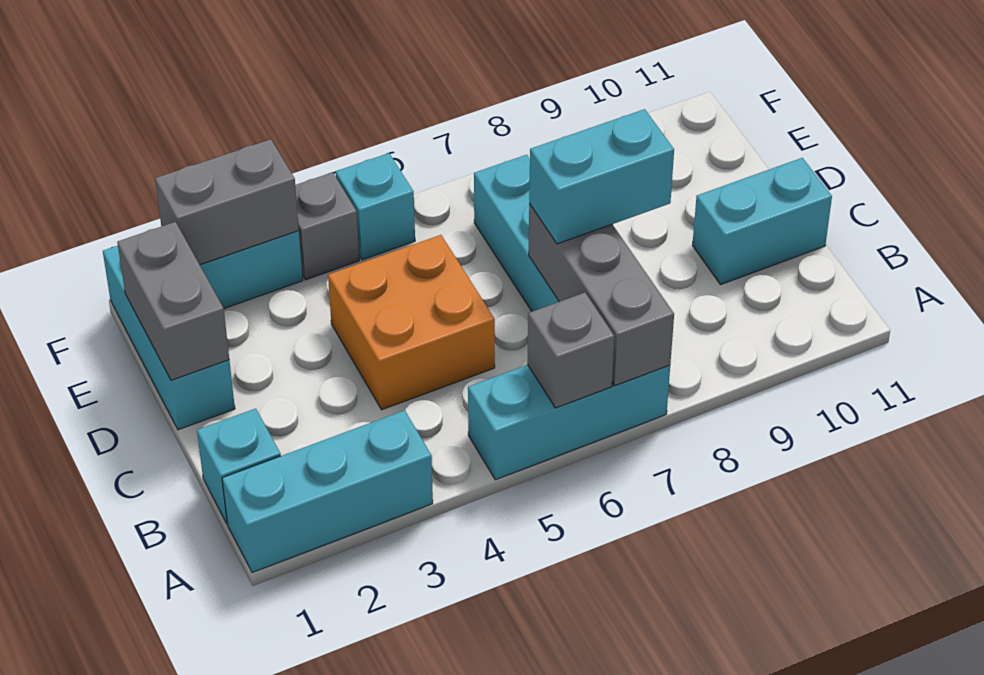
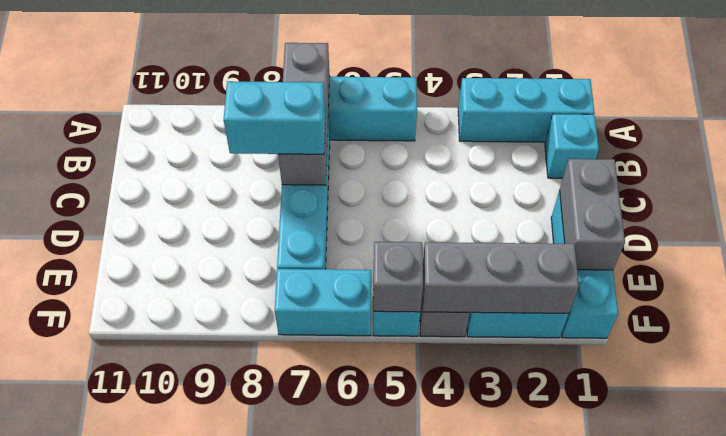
grey 1x1 brick [527,293,614,408] -> grey 1x1 brick moved to [373,242,423,312]
orange 2x2 brick [328,235,495,410] -> none
cyan 1x2 brick [692,158,832,284] -> cyan 1x2 brick moved to [275,269,371,336]
grey 1x2 brick [155,139,299,265] -> grey 1x3 brick [422,242,579,314]

